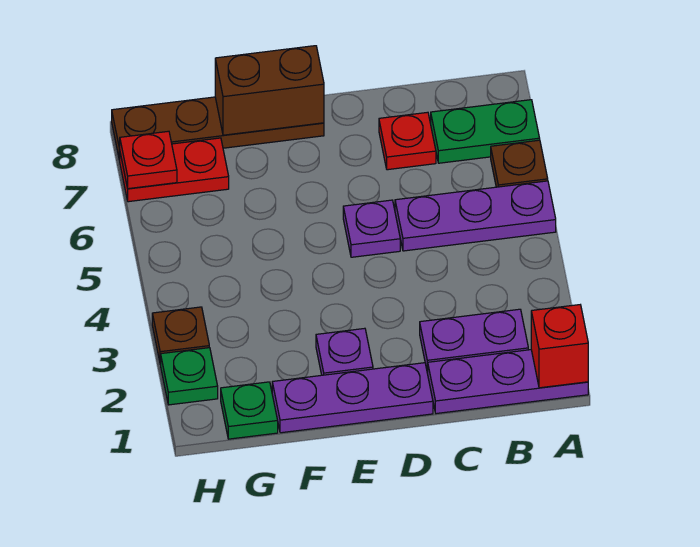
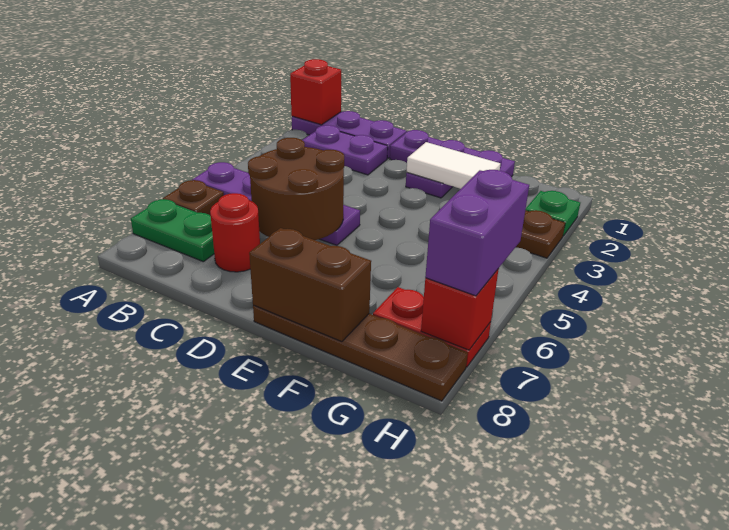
none -> brown 2x2 round brick [248,138,344,240]
red 1x1 plate [379,112,436,170] -> red 1x1 round brick [210,193,260,272]
none -> white 1x2 tile [407,142,500,189]
green 1x1 plate [221,382,278,439] -> none
none -> purple 1x2 brick [425,170,529,296]
red 1x1 plate [119,131,177,189] -> red 1x1 brick [421,269,499,350]

